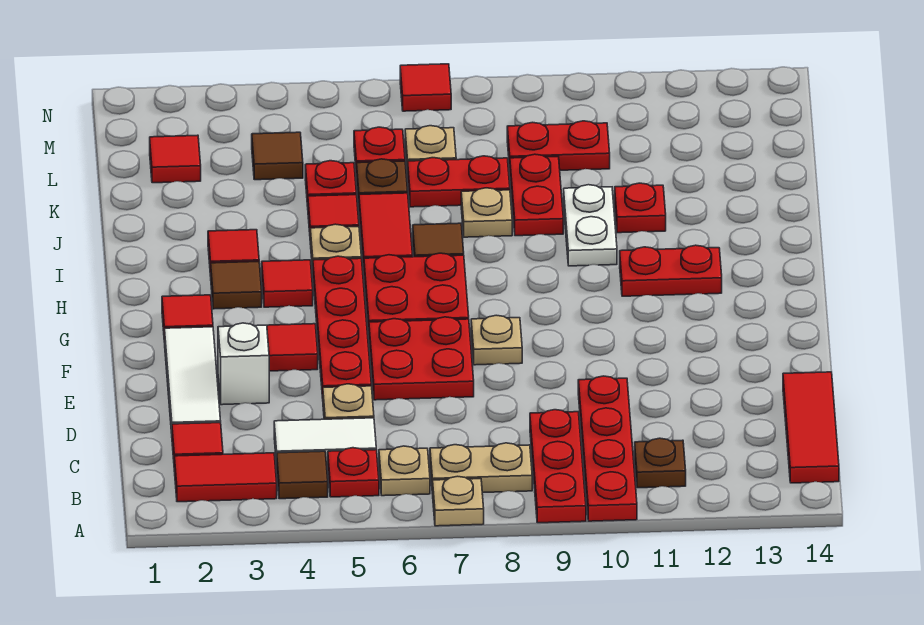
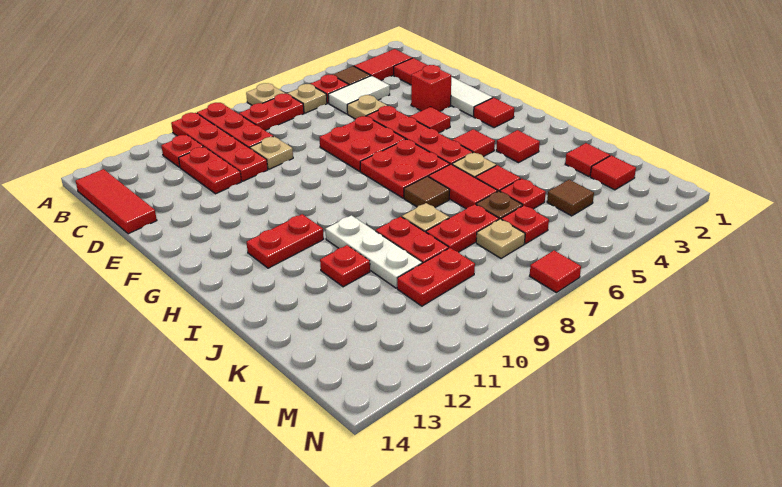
tan 1x2 plate [430,443,532,494] -> red 1x2 plate [239,94,304,130]
brown 1x1 plate [635,438,686,488] -> red 1x1 plate [161,135,203,167]
none -> red 1x2 plate [179,147,241,194]
white 1x1 brick [218,323,269,405] -> red 1x1 brick [411,65,451,111]
tan 1x1 plate [471,315,522,365] -> tan 1x1 plate moved to [250,137,293,169]
brown 1x1 tile [211,262,262,309] -> none
white 1x2 plate [564,185,617,266] -> white 1x3 plate [326,215,422,288]
none -> red 1x1 tile [565,143,610,176]

